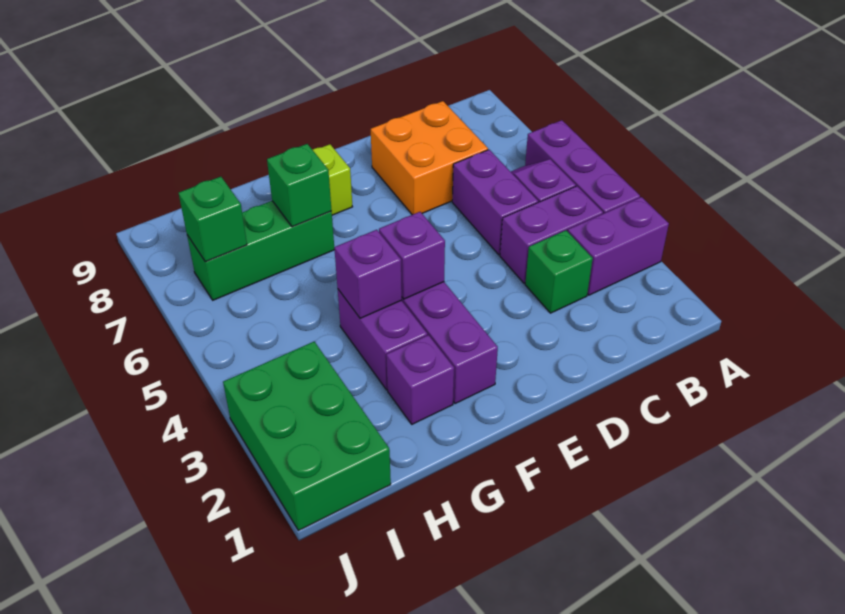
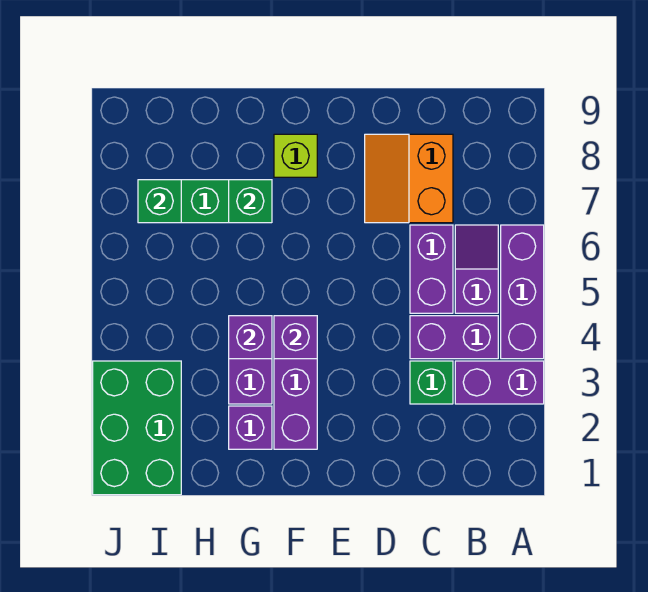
orange 2x2 brick [371,101,488,215] -> orange 2x2 slope [365,134,453,223]

